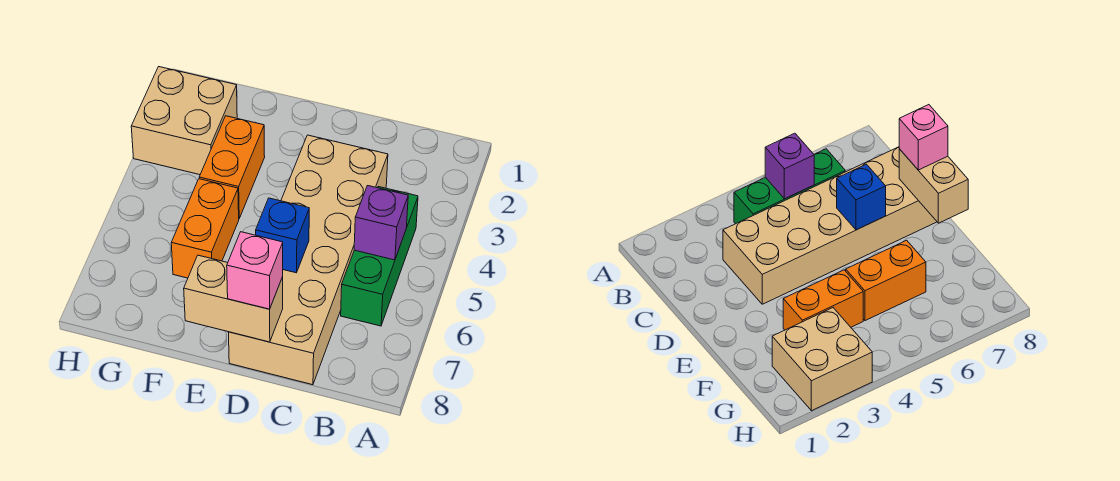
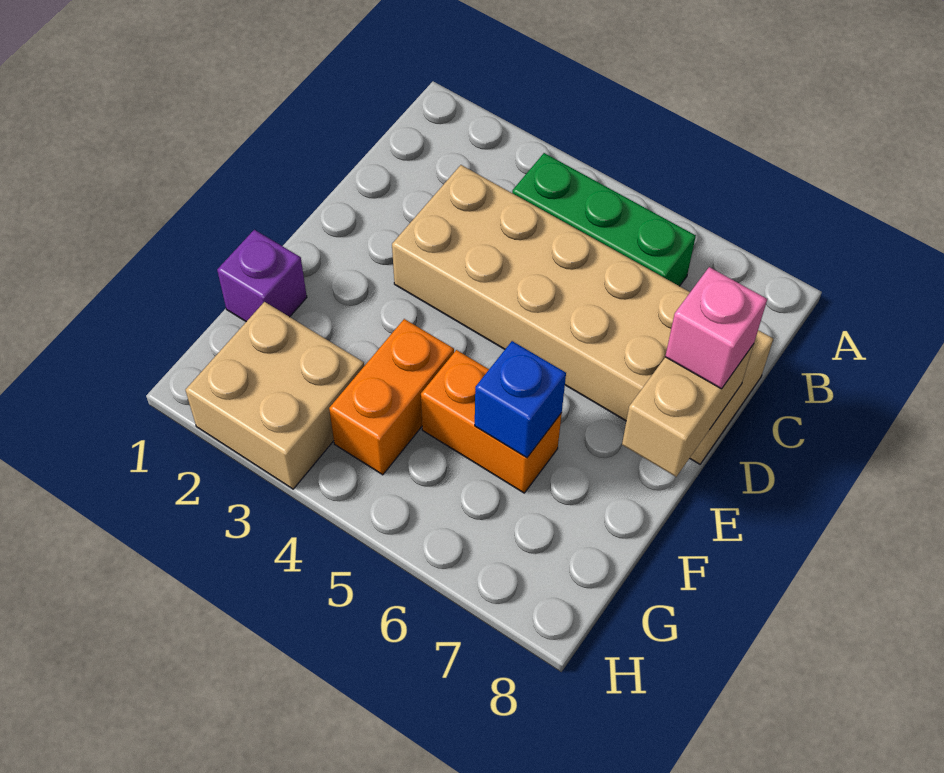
purple 1x1 brick [354,186,408,260] -> purple 1x1 brick moved to [217,230,307,322]
blue 1x1 brick [256,198,309,273] -> blue 1x1 brick moved to [475,341,566,458]
orange 1x2 brick [199,116,265,218] -> orange 1x2 brick turned to [329,319,454,475]

